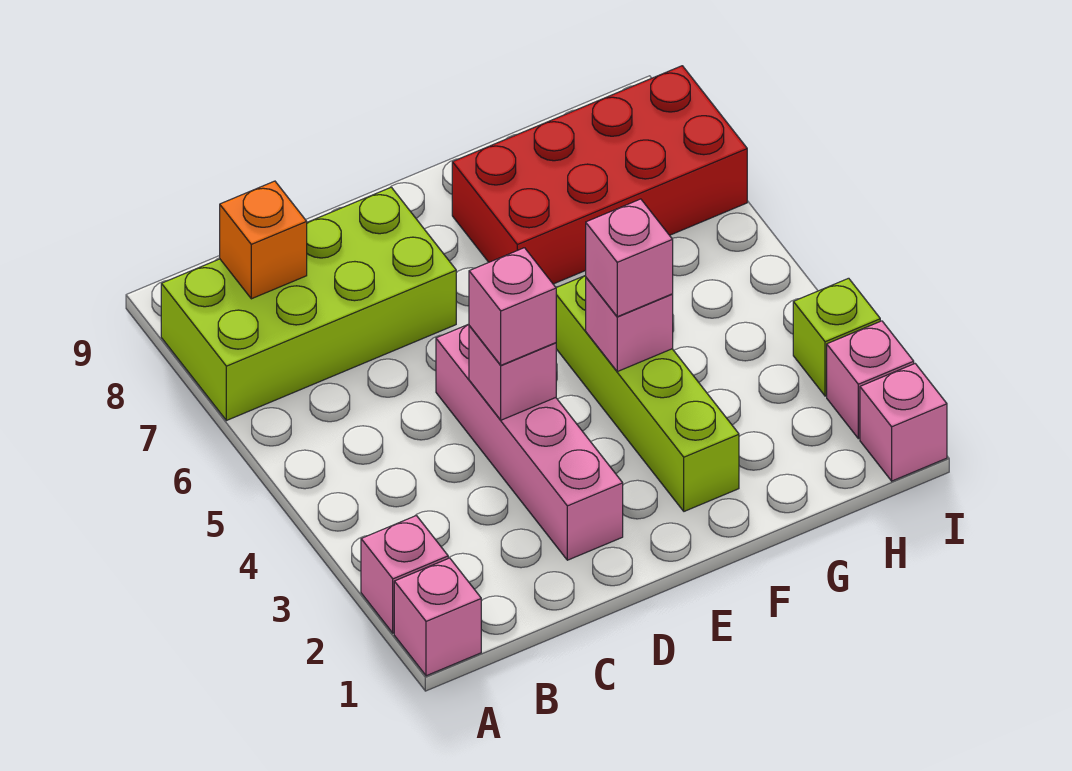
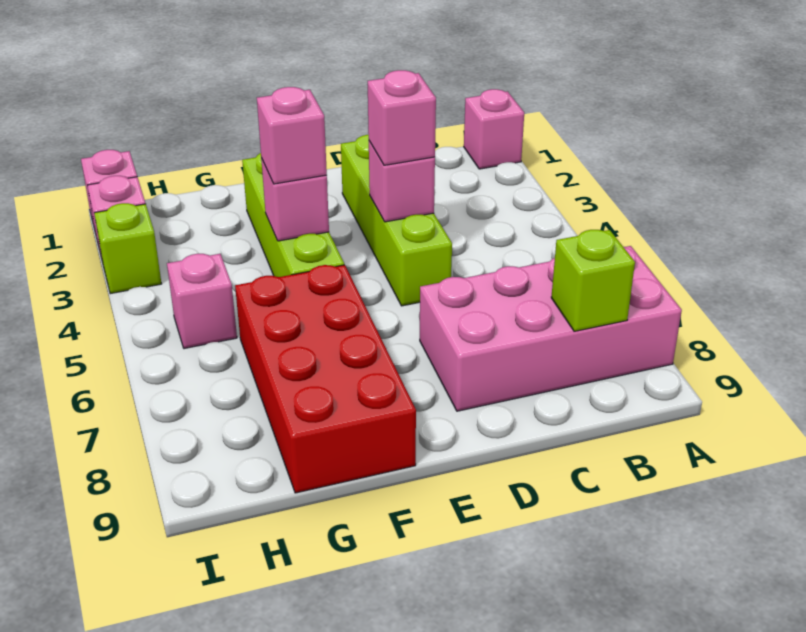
pink 1x1 brick [361,516,448,633] -> pink 1x1 brick moved to [167,254,237,349]
lime 2x4 brick [161,187,456,421] -> pink 2x4 brick [420,246,682,411]
orange 1x1 brick [220,181,307,299] -> lime 1x1 brick [551,230,635,331]
pink 1x4 brick [436,324,623,560] -> lime 1x4 brick [341,135,452,306]
red 2x4 brick [452,66,747,284] -> red 2x4 brick turned to [235,265,416,493]

